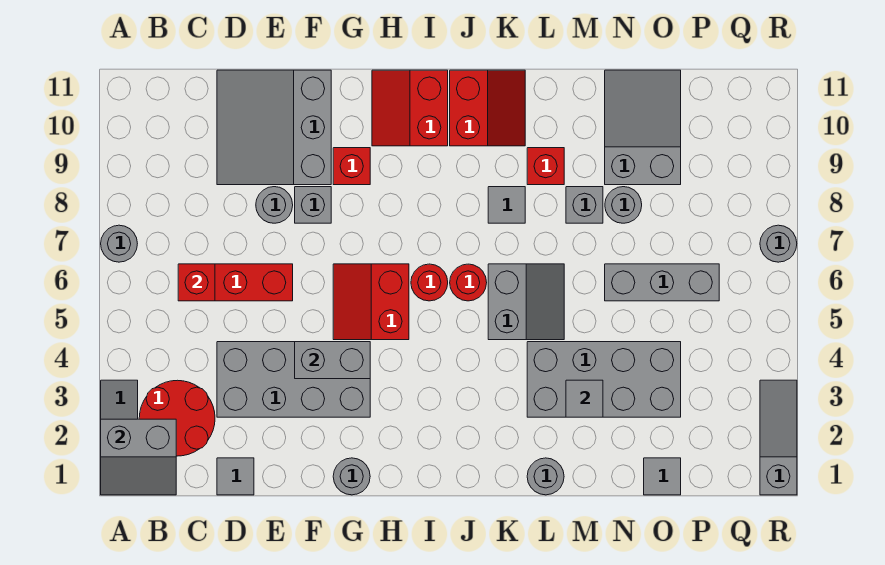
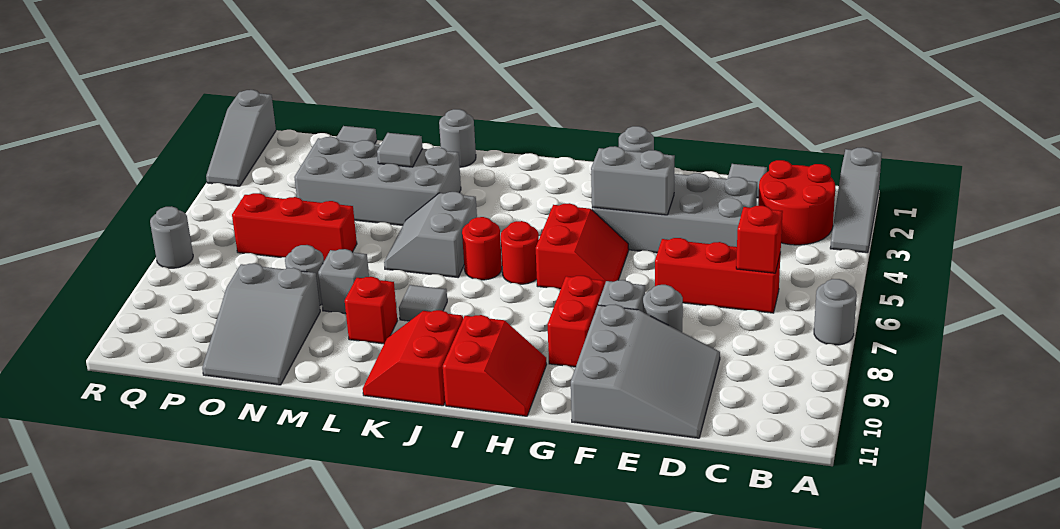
grey 2x2 slope [101,419,176,495] -> none
red 1x1 brick [333,148,370,185] -> red 1x2 brick [548,276,604,367]
grey 1x3 brick [605,264,719,301] -> red 1x3 brick [232,193,357,261]

